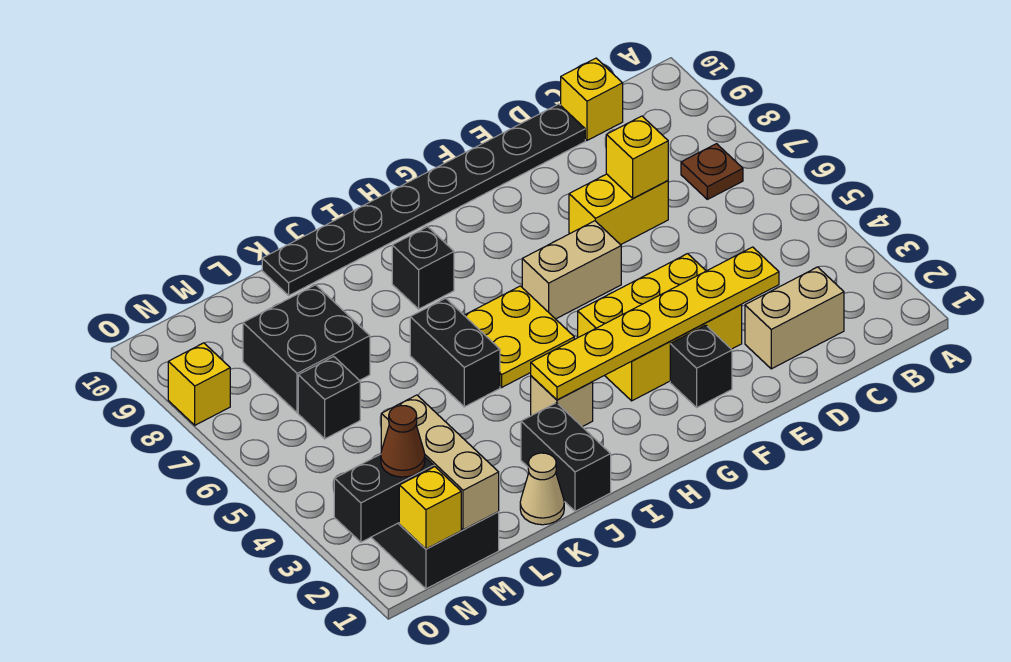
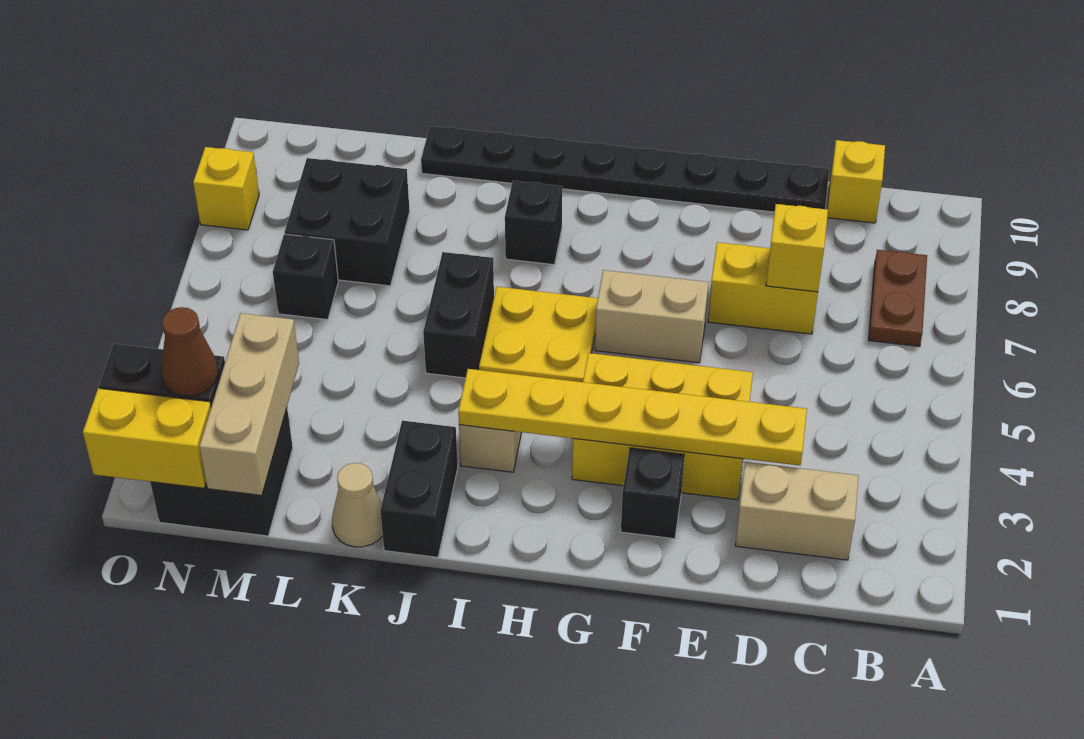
brown 1x1 plate [681,144,743,199] -> brown 1x2 plate [869,250,927,347]
yellow 1x1 brick [399,467,461,549] -> yellow 1x2 brick [83,388,211,488]

